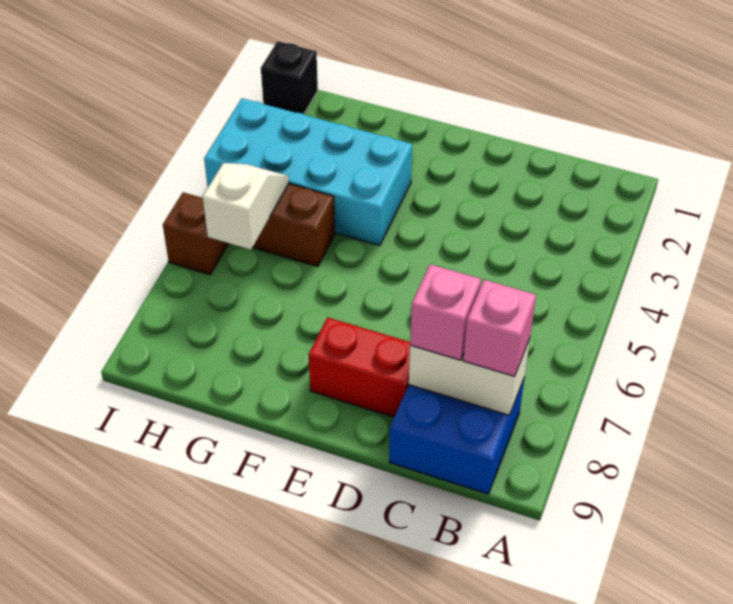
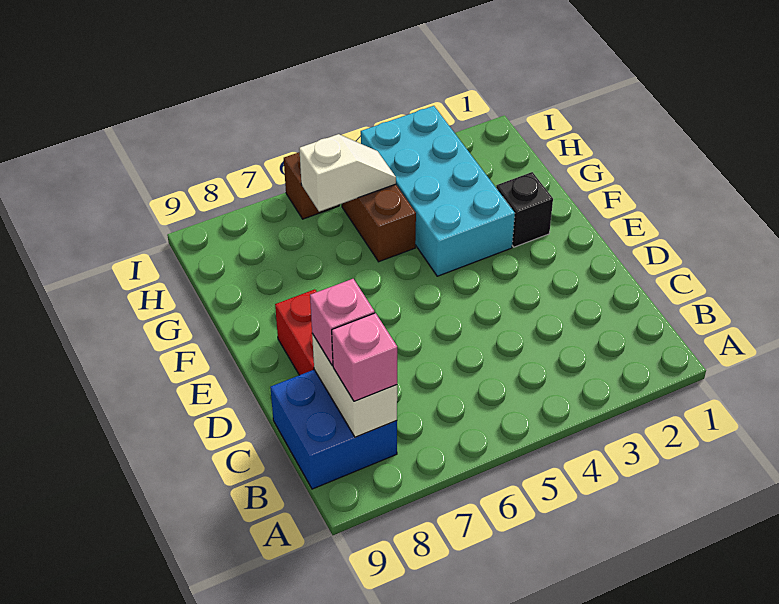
black 1x1 brick [261,41,318,114] -> black 1x1 brick moved to [496,172,553,247]

